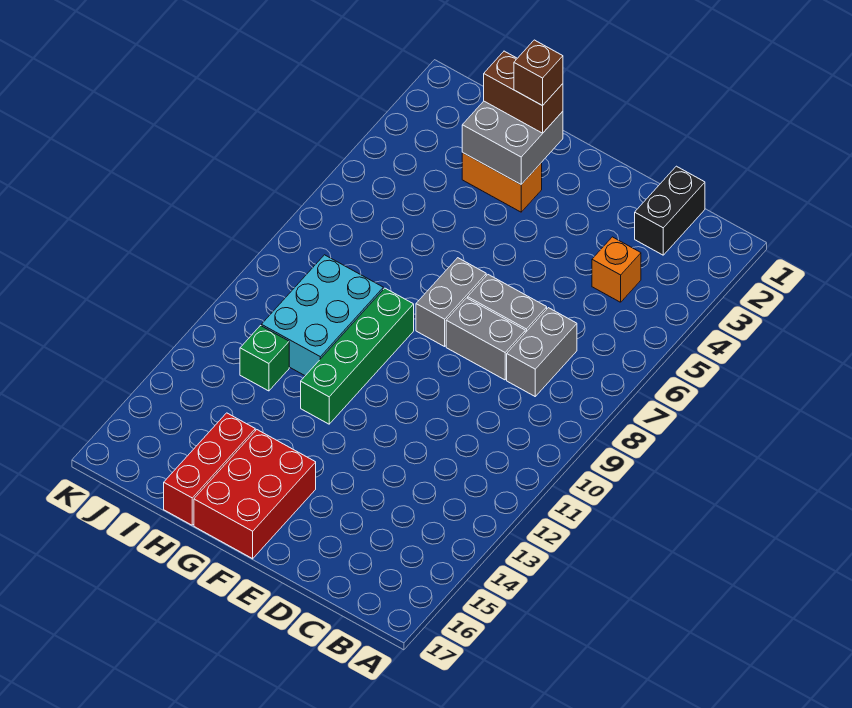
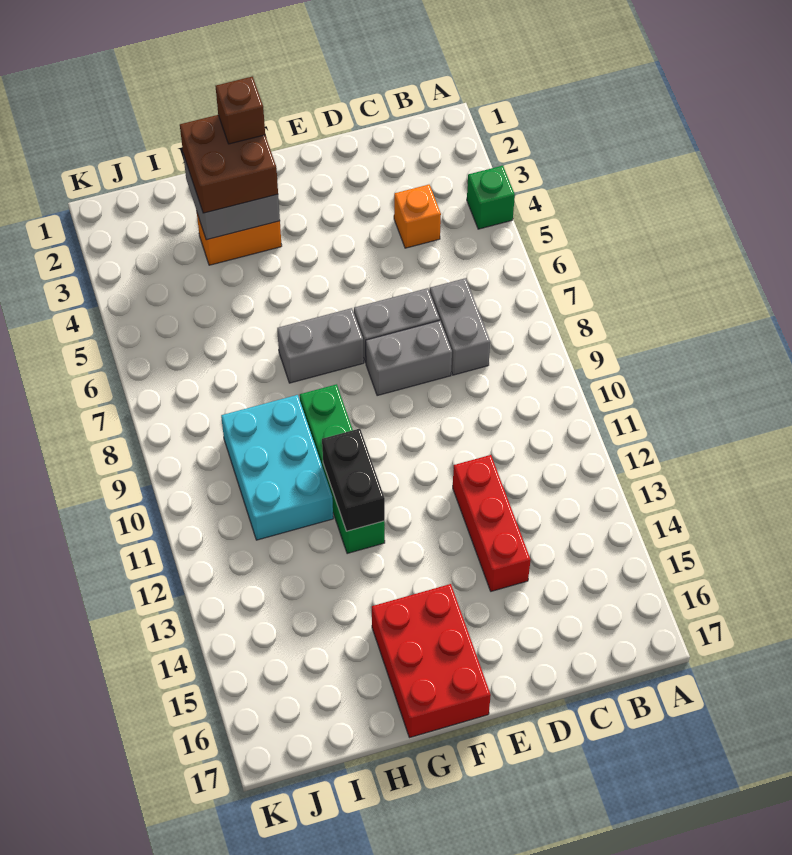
black 1x2 brick [635,166,705,255] -> black 1x2 brick moved to [322,428,385,531]
grey 1x2 brick [416,258,486,347] -> grey 1x2 brick turned to [277,308,364,383]
brown 1x2 brick [484,51,563,133] -> brown 2x2 brick [180,115,278,213]
red 1x3 brick [164,413,255,525] -> red 1x3 brick moved to [453,455,531,591]
green 1x1 brick [240,326,289,391] -> green 1x1 brick moved to [467,166,515,229]

